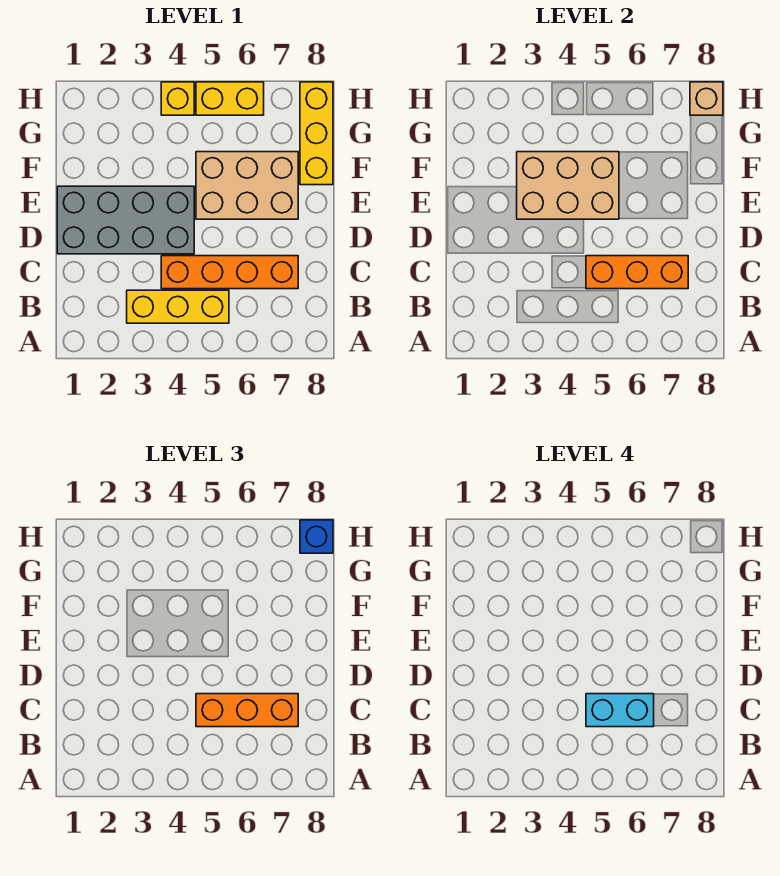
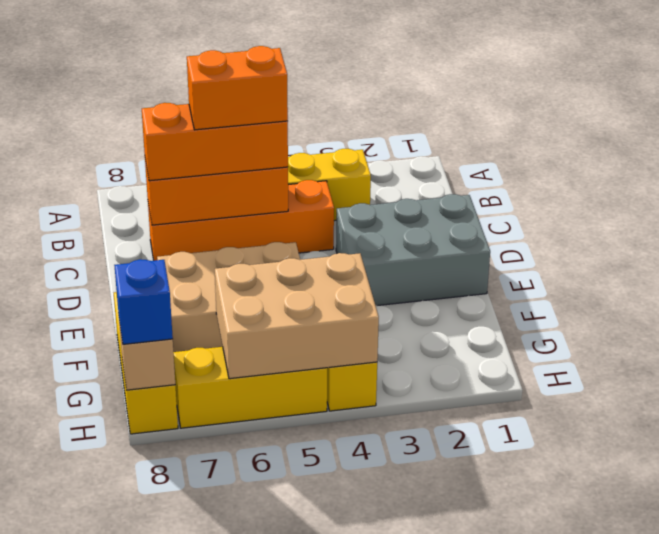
cyan 1x2 brick [586,694,654,727] -> orange 1x2 brick [187,46,288,130]
grey 2x4 brick [57,186,194,254] -> grey 2x3 brick [336,194,490,306]
tan 2x3 brick [517,152,619,219] -> tan 2x3 brick moved to [215,253,379,379]
yellow 1x2 brick [196,82,264,115] -> yellow 1x3 brick [173,347,327,428]

